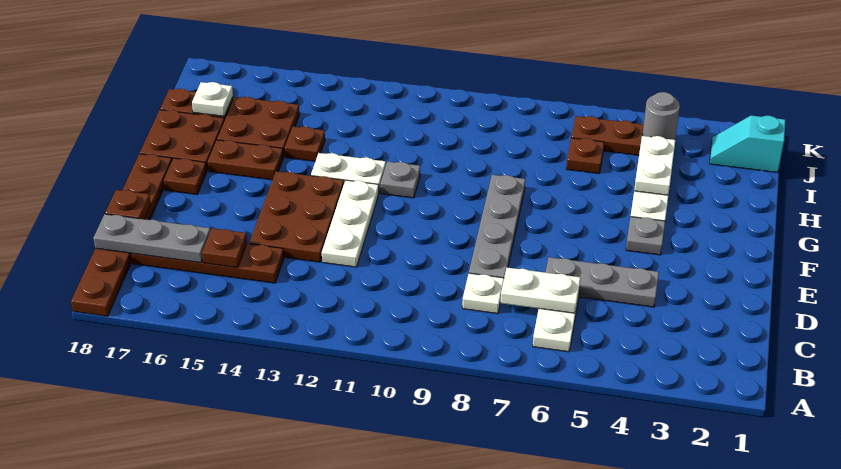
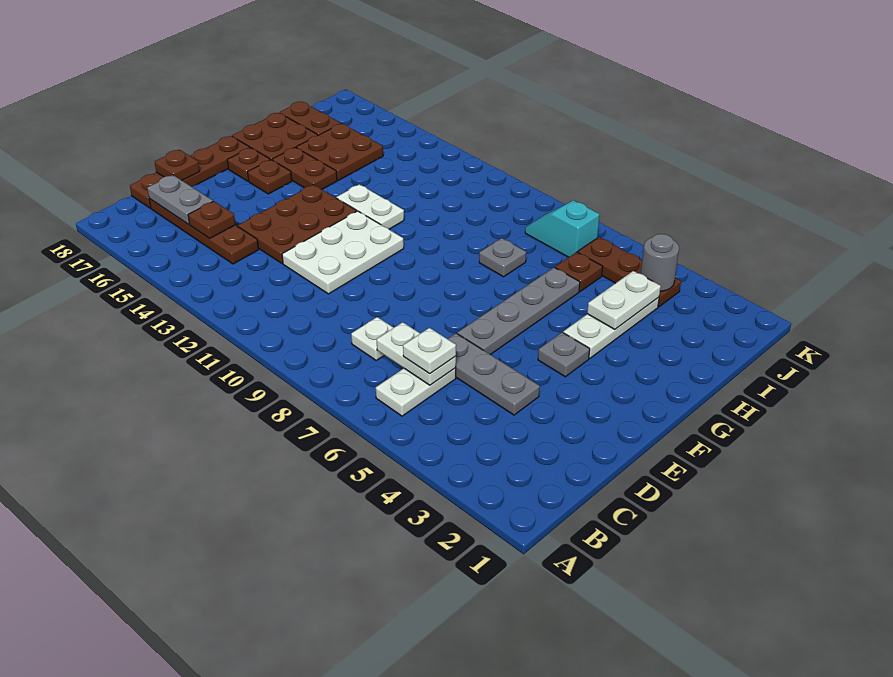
brown 1x6 plate [71,154,172,316] -> brown 1x4 plate [130,136,250,208]
grey 1x3 plate [94,214,210,263] -> grey 1x2 plate [147,175,213,224]
grey 1x4 plate [469,175,525,278] -> grey 1x4 plate moved to [457,267,580,355]
white 1x3 plate [322,180,379,267] -> white 2x3 plate [282,211,404,294]
grey 1x1 plate [381,161,420,198] -> grey 1x1 plate moved to [479,238,526,277]
brown 1x1 plate [285,126,325,161] -> brown 1x1 plate moved to [248,160,292,194]
white 1x1 plate [192,82,233,116] -> white 1x1 plate moved to [403,328,456,374]
cyan 1x2 slope [709,115,785,173] -> cyan 1x2 slope moved to [525,200,600,257]

